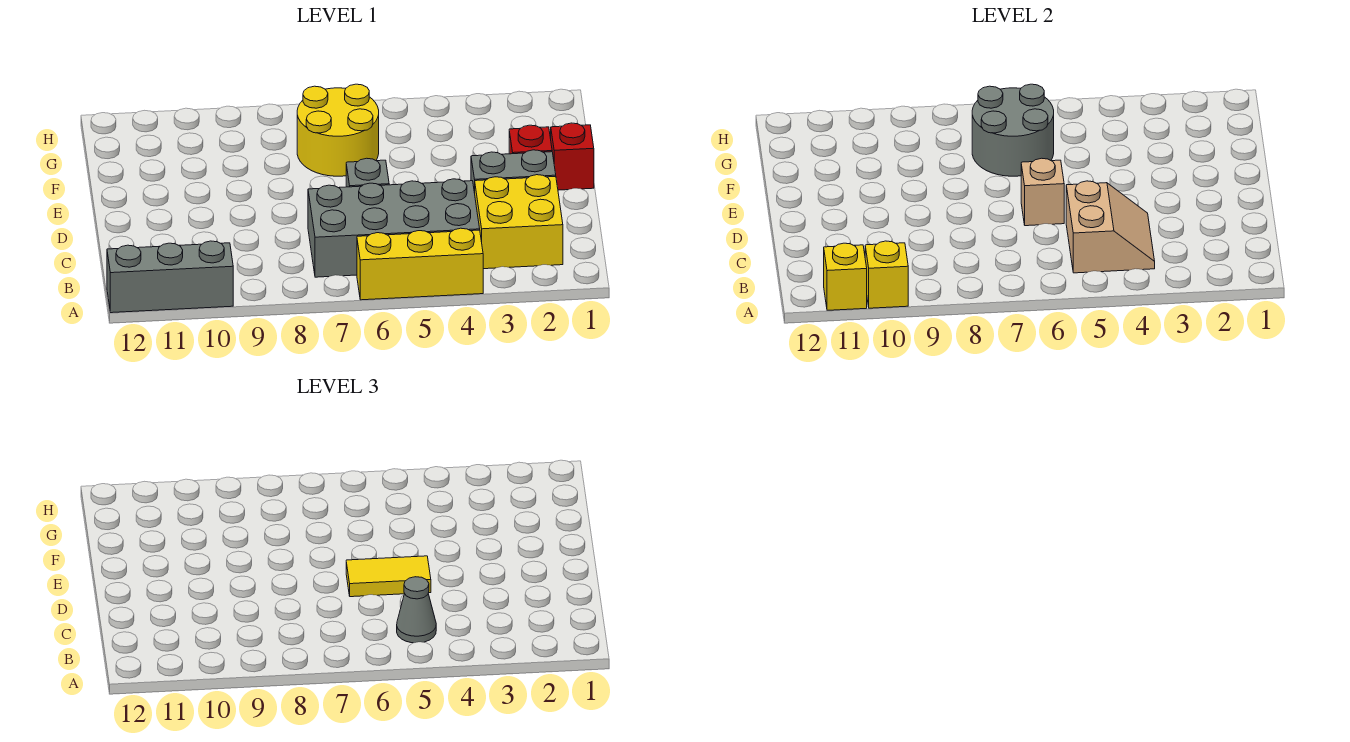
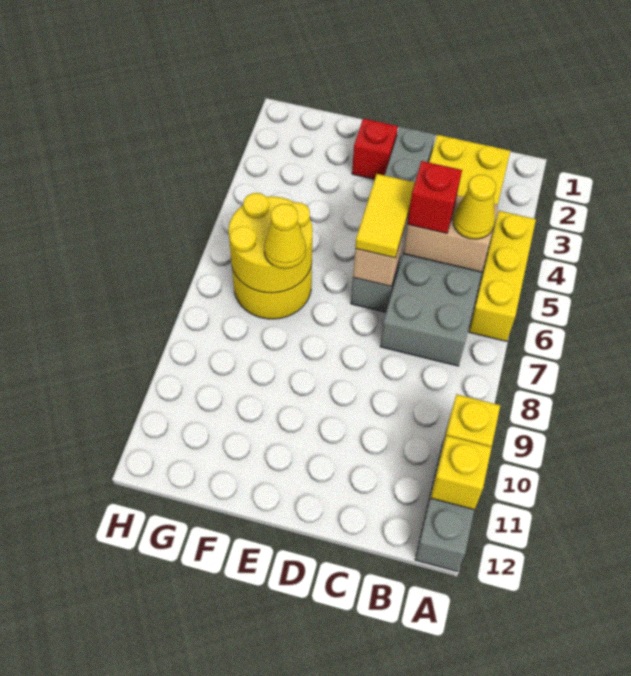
grey 1x1 cone [397,577,436,643] -> yellow 1x1 cone [453,175,496,239]
red 1x1 brick [551,123,594,190] -> red 1x1 brick moved to [407,161,462,233]
grey 2x2 round brick [972,84,1054,176] -> yellow 2x2 round brick [228,193,313,293]
none -> yellow 1x1 cone [264,204,306,269]

